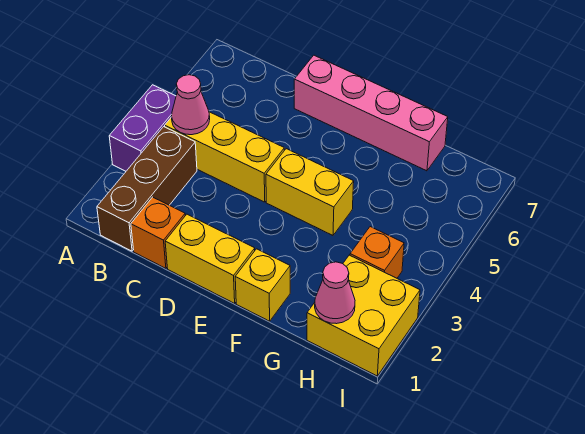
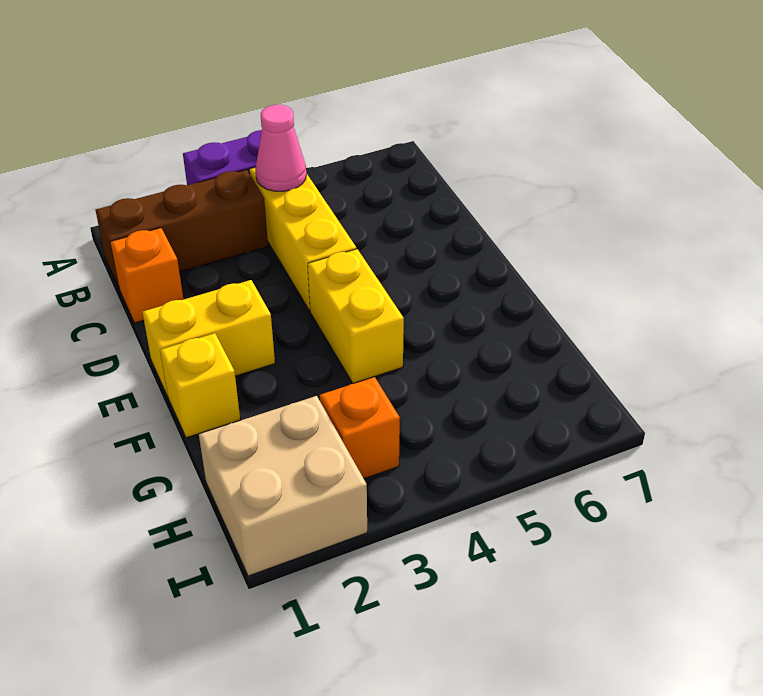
yellow 1x2 brick [165,214,255,303] -> yellow 1x2 brick turned to [143,280,275,396]
pink 1x4 brick [294,55,448,171] -> none
yellow 2x2 brick [307,255,420,376] -> tan 2x2 brick [199,396,367,576]
pink 1x1 cone [315,262,355,324] -> none

